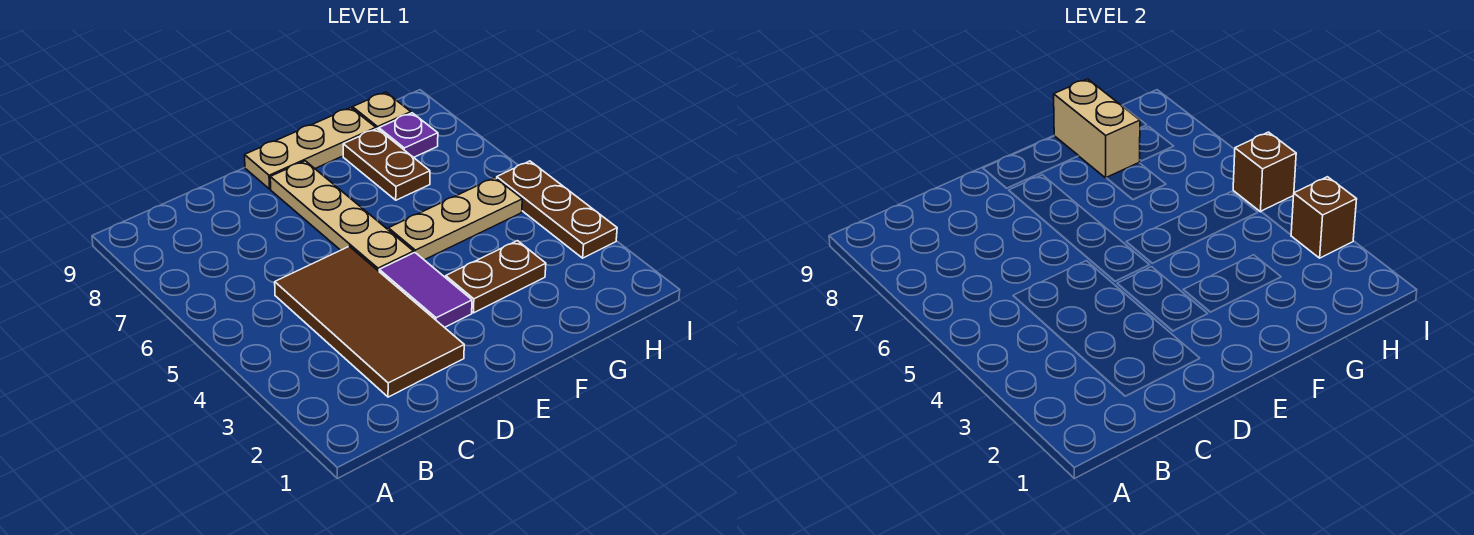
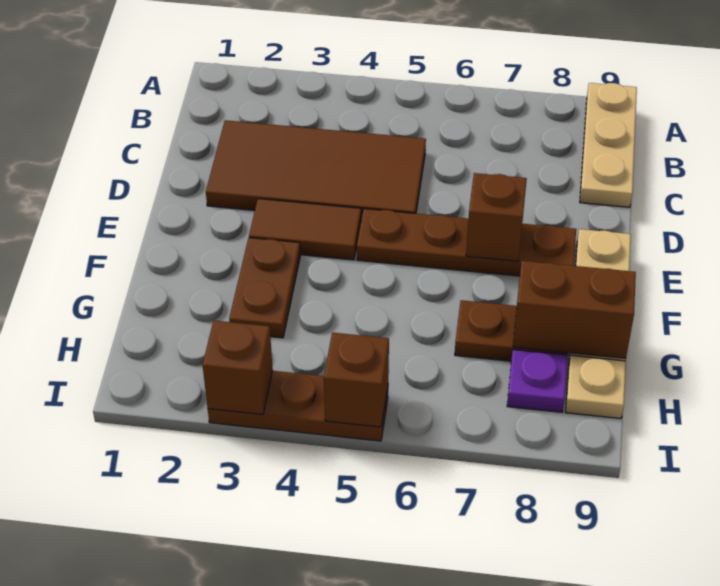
purple 1x2 tile [379,253,472,328] -> brown 1x2 tile [249,199,361,260]
tan 1x4 plate [270,161,414,271] -> brown 1x4 plate [357,209,576,276]
none -> brown 1x1 brick [466,173,527,261]
tan 1x3 plate [388,178,522,260] -> tan 1x3 plate moved to [580,83,637,207]
tan 1x2 brick [1054,79,1140,178] -> brown 1x2 brick [513,261,636,358]

